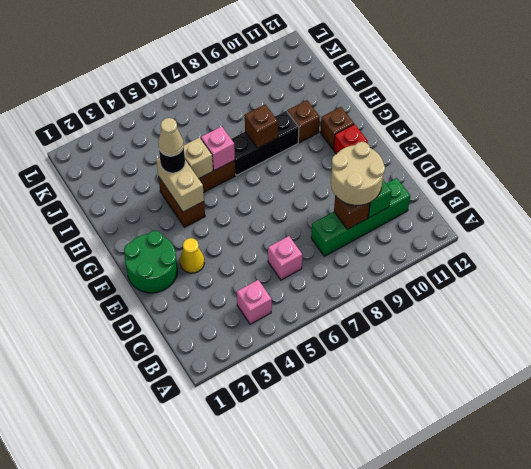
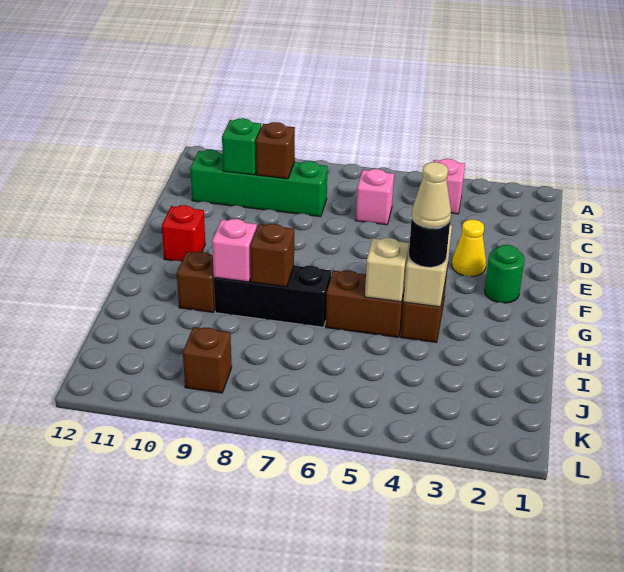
tan 2x2 round brick [331,142,385,205] -> none
green 2x2 round brick [124,231,178,293] -> green 1x1 round brick [485,245,524,303]
brown 1x1 brick [320,107,354,149] -> brown 1x1 brick moved to [183,327,232,393]
pink 1x1 brick [201,126,235,170] -> pink 1x1 brick moved to [212,219,257,282]

